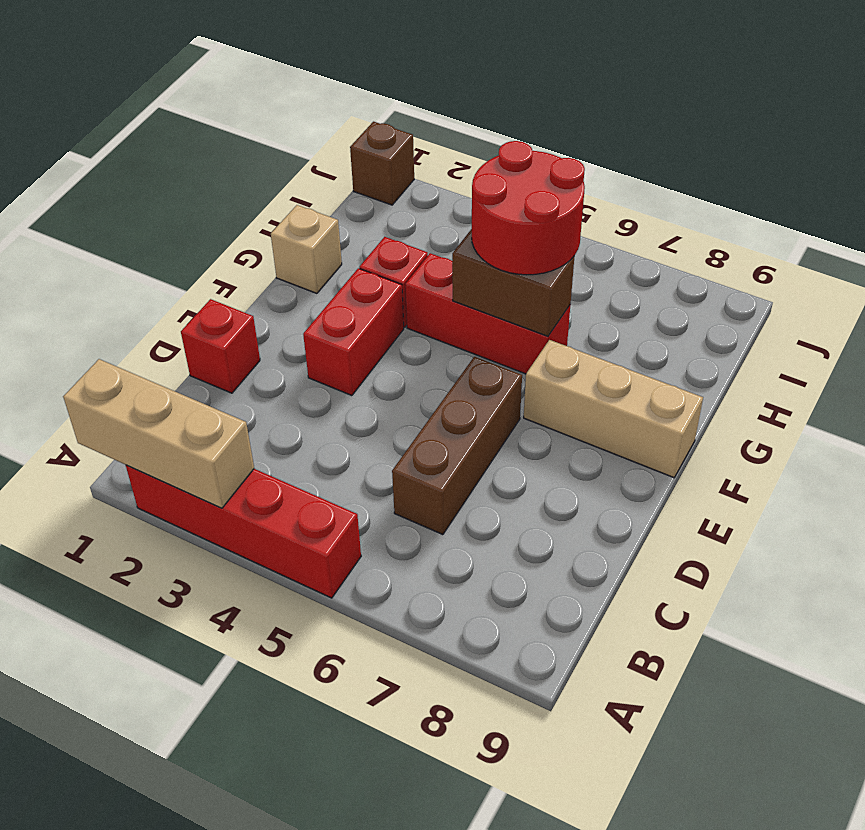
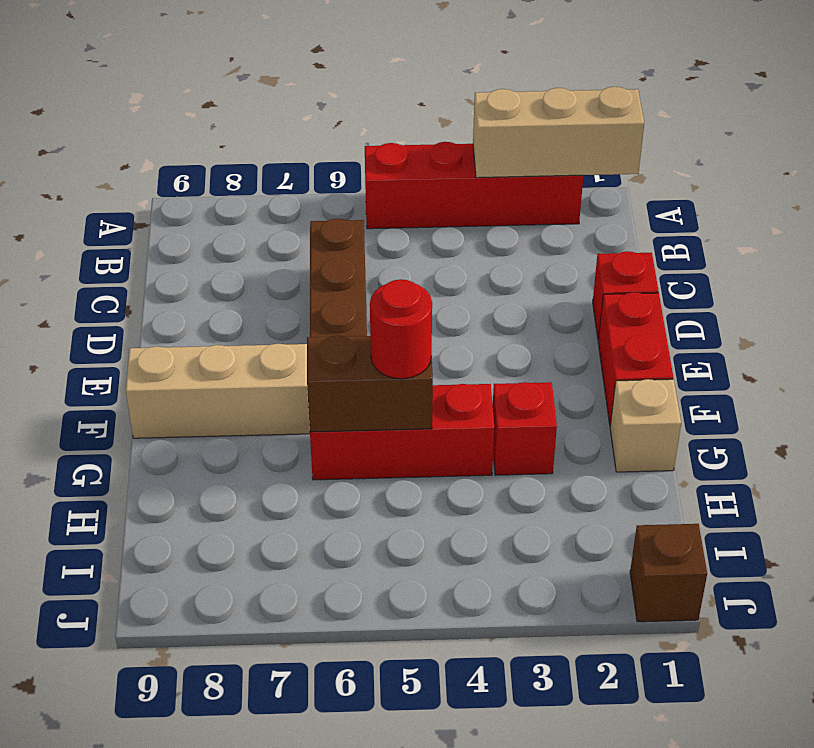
red 1x2 brick [303,268,404,396] -> red 1x2 brick moved to [598,292,673,426]
red 2x2 round brick [472,141,585,275] -> red 1x1 round brick [370,279,432,379]

